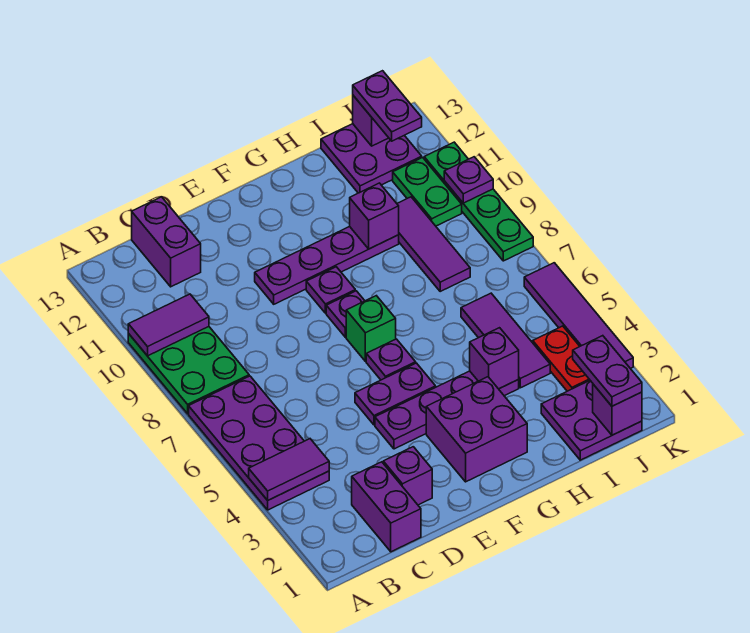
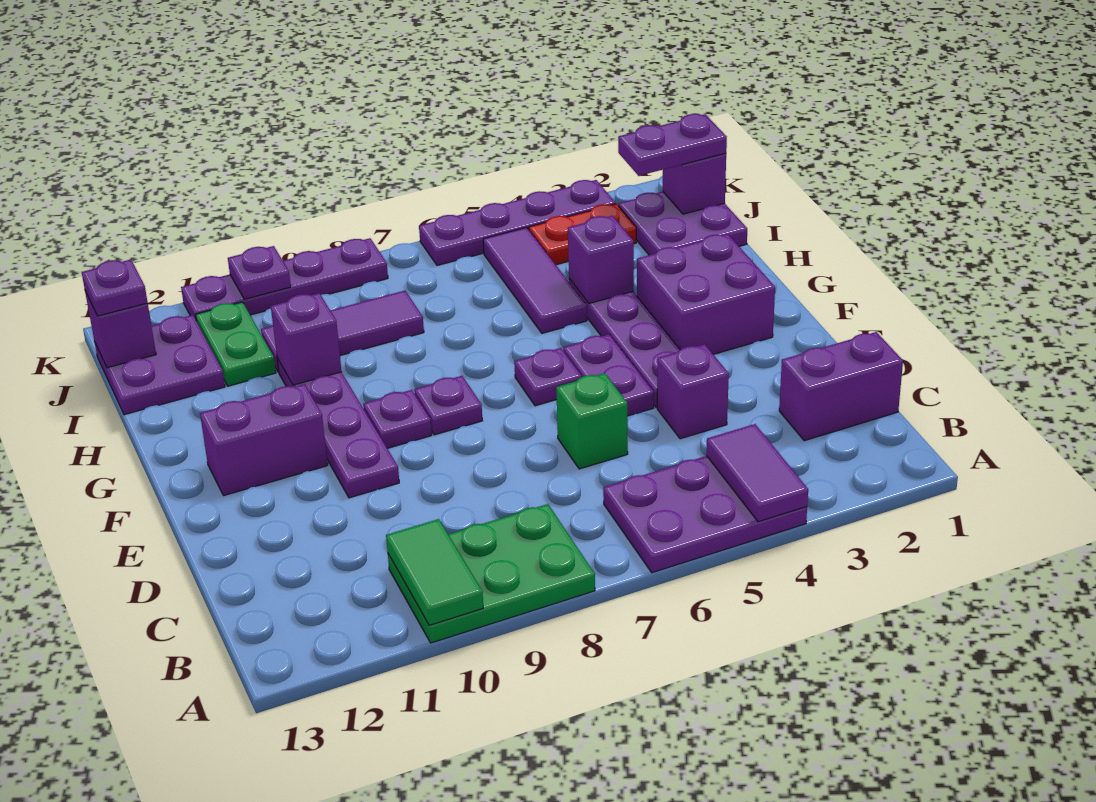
purple 2x4 plate [189,376,329,510] -> purple 2x3 plate [603,456,807,573]
purple 1x2 tile [128,294,209,356] -> green 1x2 tile [386,519,483,625]
purple 1x2 brick [132,197,201,287] -> purple 1x2 brick moved to [200,384,328,496]
purple 1x1 brick [383,447,432,505] -> purple 1x1 brick moved to [657,344,729,439]
green 1x1 brick [346,296,396,361] -> green 1x1 brick moved to [556,373,628,469]
purple 1x3 tile [461,293,550,388] -> purple 1x3 tile turned to [483,227,587,333]
green 1x2 plate [393,158,462,226] -> green 1x2 plate turned to [196,302,276,386]
purple 1x2 plate [353,71,422,141] -> purple 1x1 plate [82,260,148,316]
purple 1x4 tile [524,263,633,369] -> purple 1x4 plate [419,180,616,265]
green 1x4 plate [424,142,533,261] -> purple 1x4 plate [181,238,388,319]

